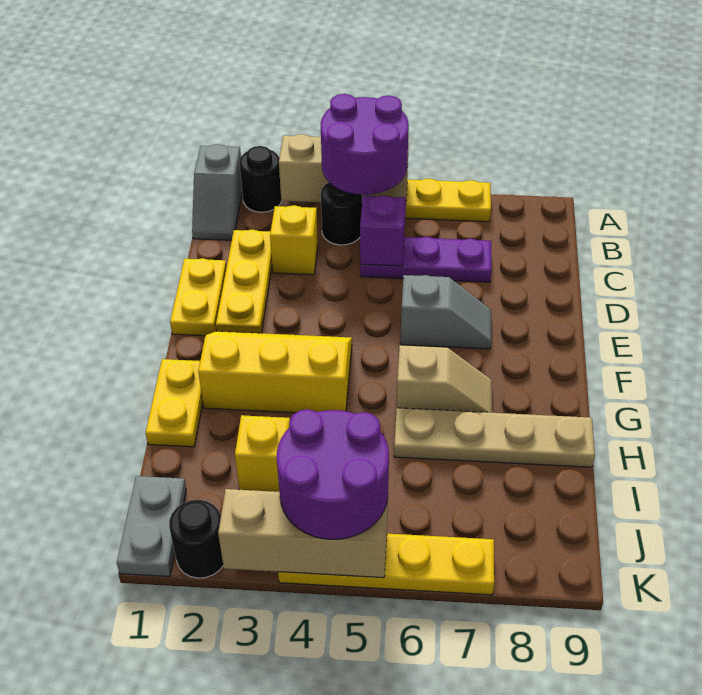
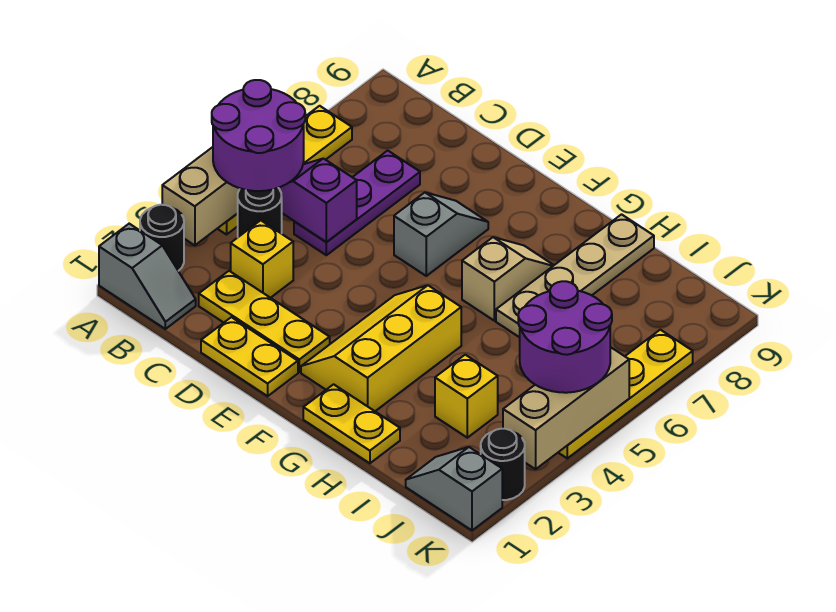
grey 1x2 plate [117,476,186,577] -> grey 1x2 slope [406,447,502,530]

